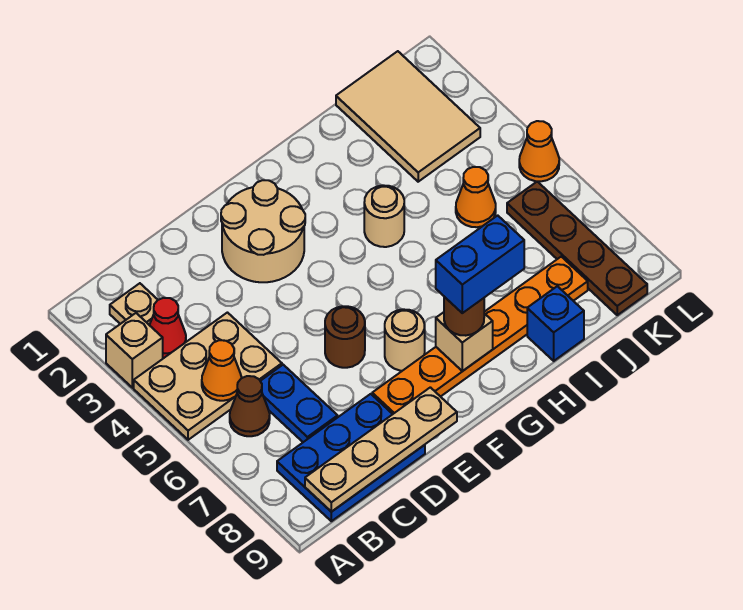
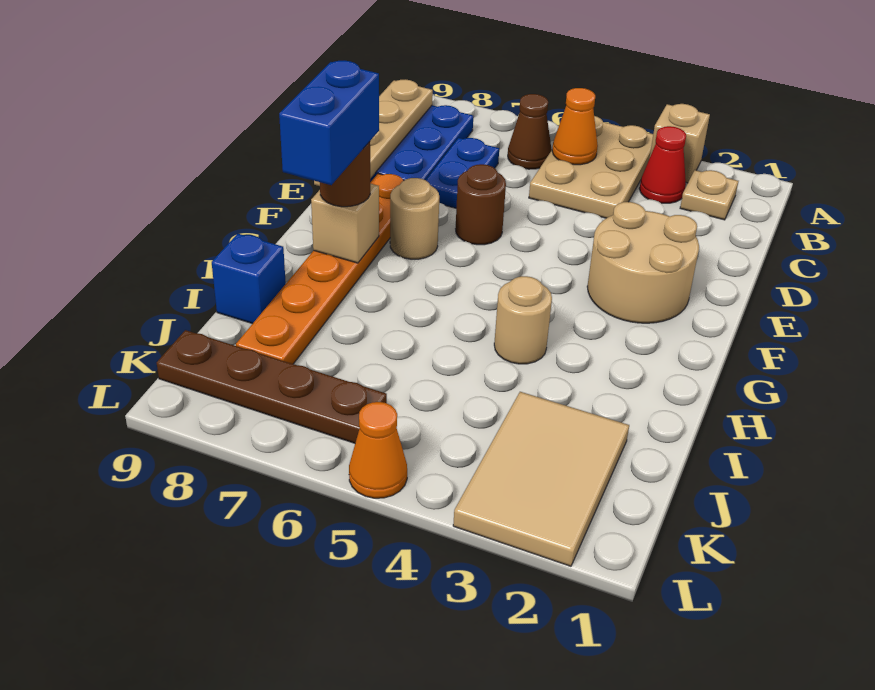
blue 1x2 plate [260,365,338,442] -> blue 1x2 plate turned to [426,138,499,208]
tan 2x3 tile [336,51,480,182] -> tan 2x3 tile turned to [453,392,629,566]
orange 1x1 cone [456,167,496,227] -> none

